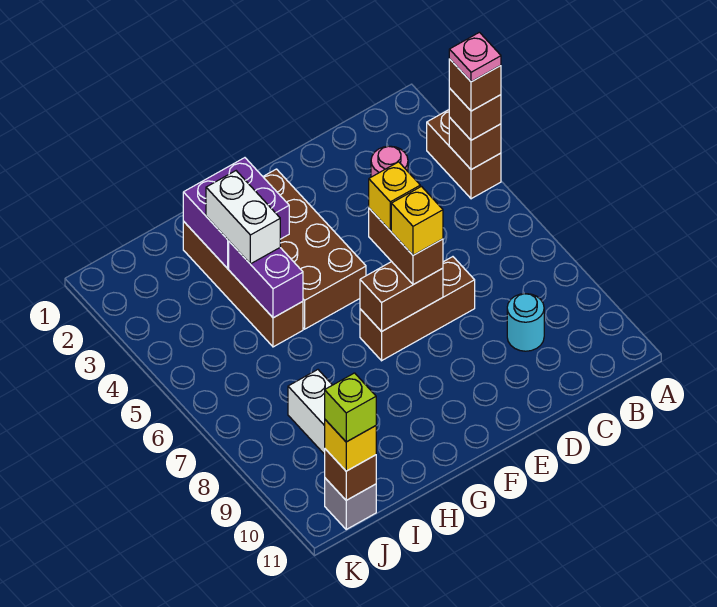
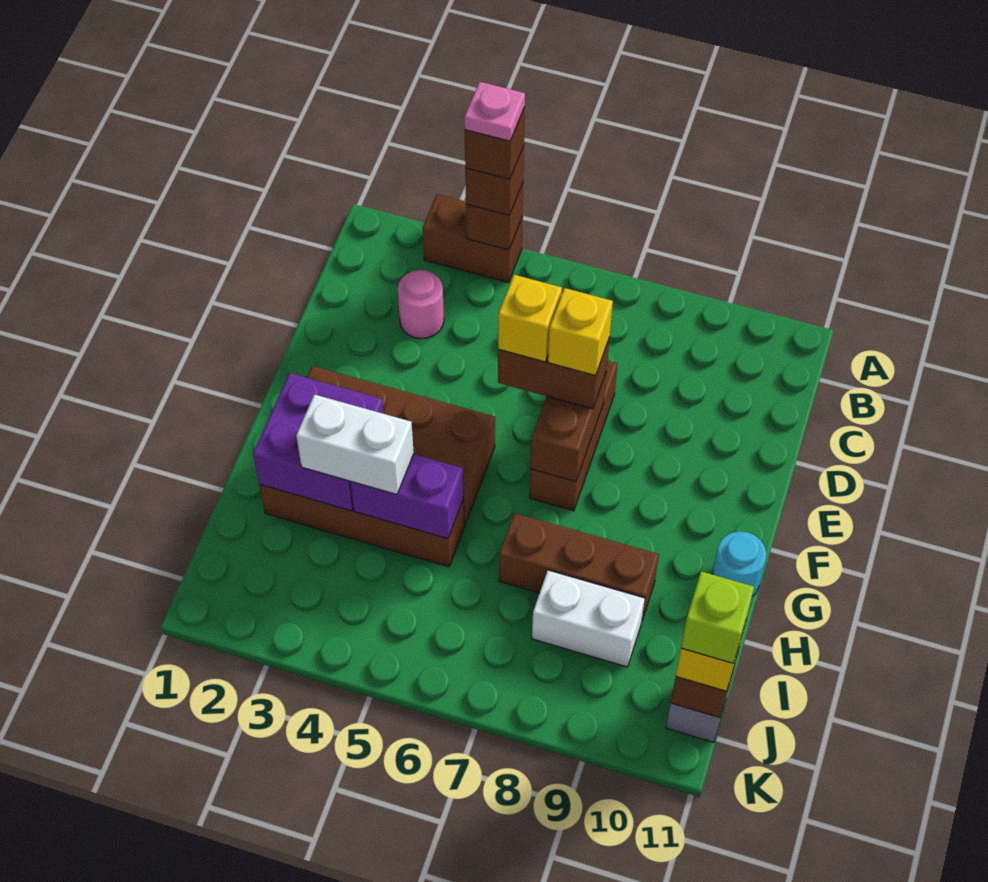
cyan 1x1 round brick [507,294,544,351] -> cyan 1x1 round brick moved to [712,531,766,596]
none -> brown 1x3 brick [499,513,659,623]

